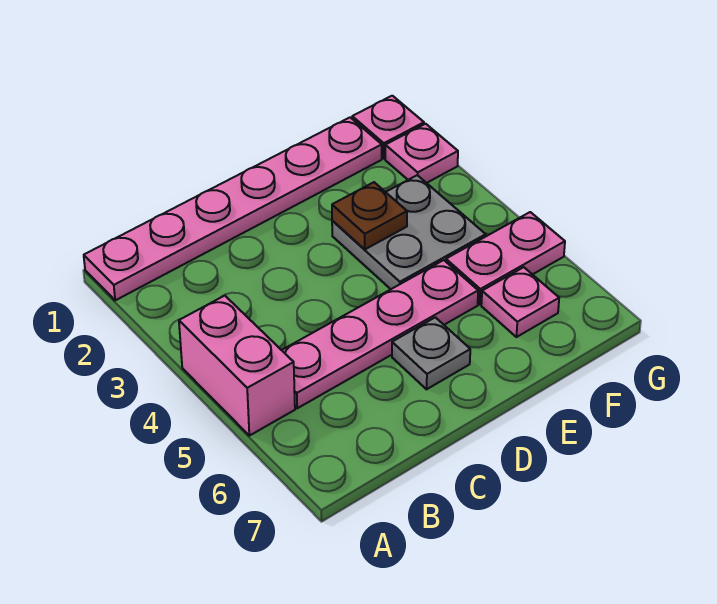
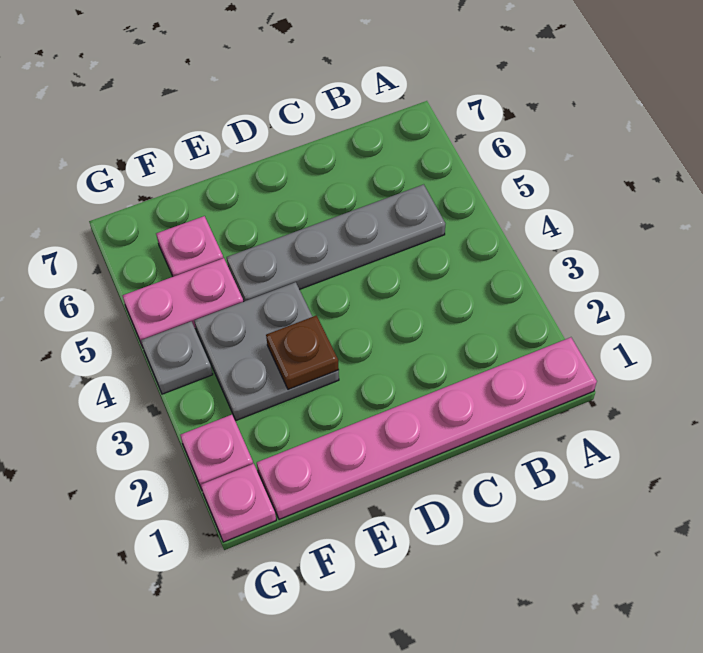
pink 1x2 brick [179,296,295,436] -> none
pink 1x4 plate [282,260,478,408] -> grey 1x4 plate [227,184,445,302]
grey 1x1 plate [392,317,470,389] -> grey 1x1 plate moved to [141,321,213,394]

